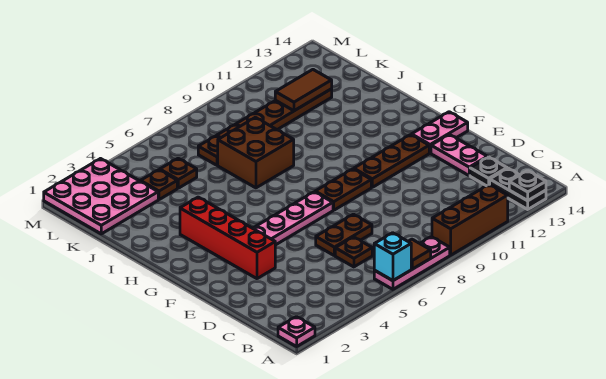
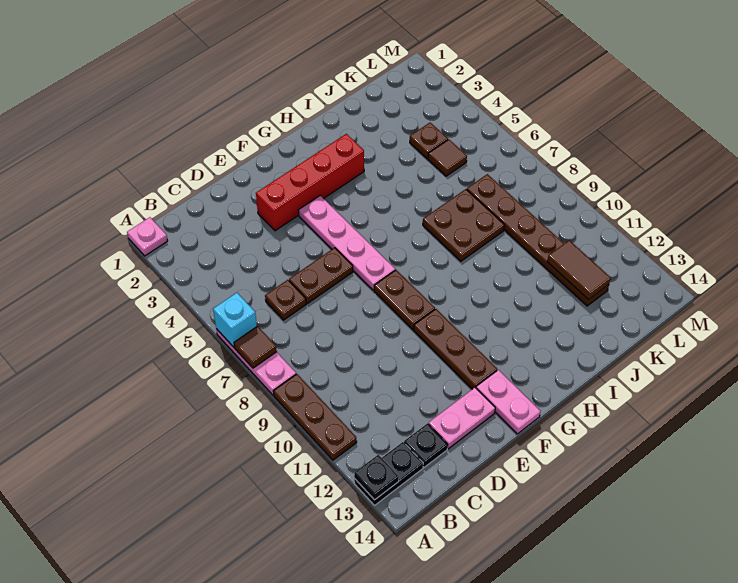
brown 1x3 brick [432,185,508,255] -> brown 1x3 plate [273,374,357,460]
brown 1x2 plate [316,214,372,256] -> brown 1x2 plate turned to [289,248,353,303]
brown 2x2 brick [218,117,294,188] -> brown 2x2 plate [423,189,504,261]
pink 3x3 plate [44,159,158,234] -> none
brown 1x1 plate [160,158,197,188] -> brown 1x1 tile [428,139,467,176]

